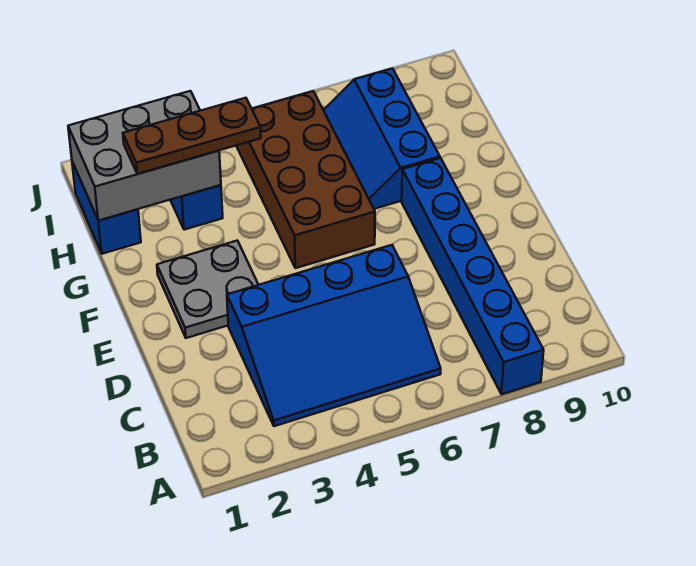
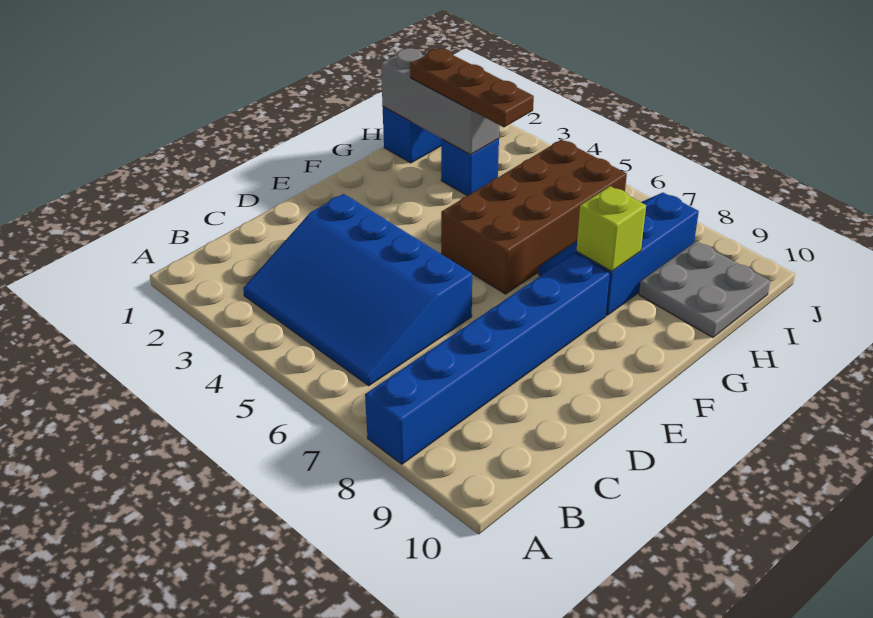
grey 2x2 plate [157,241,258,338] -> grey 2x2 plate moved to [639,241,770,338]
none -> lime 1x1 brick [577,186,646,271]
grey 2x3 brick [68,91,221,220] -> grey 1x3 brick [381,48,499,155]

